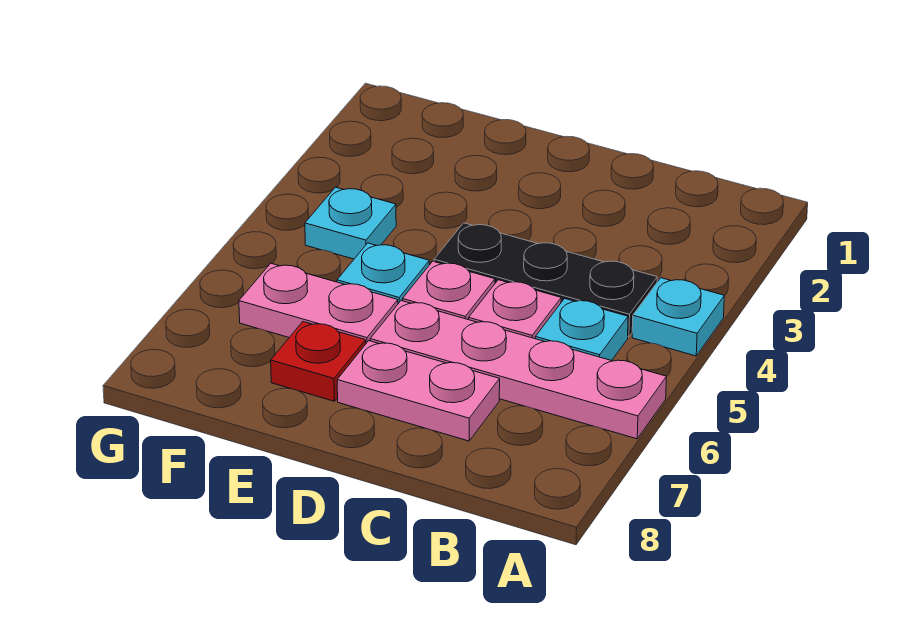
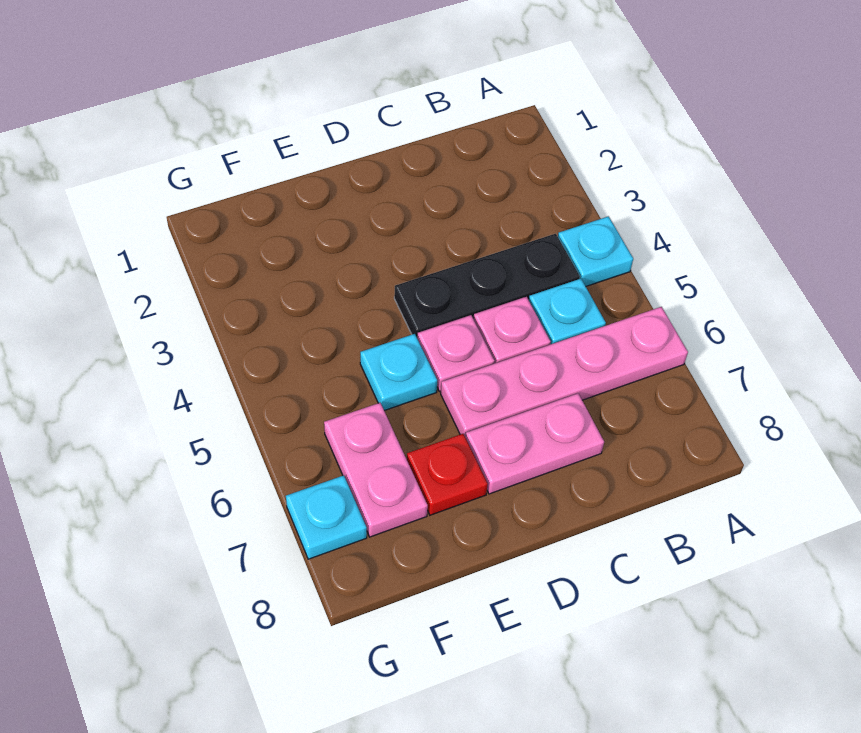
pink 1x2 plate [239,263,398,343] -> pink 1x2 plate turned to [324,403,428,537]
cyan 1x1 plate [305,187,396,259] -> cyan 1x1 plate moved to [286,475,367,559]

